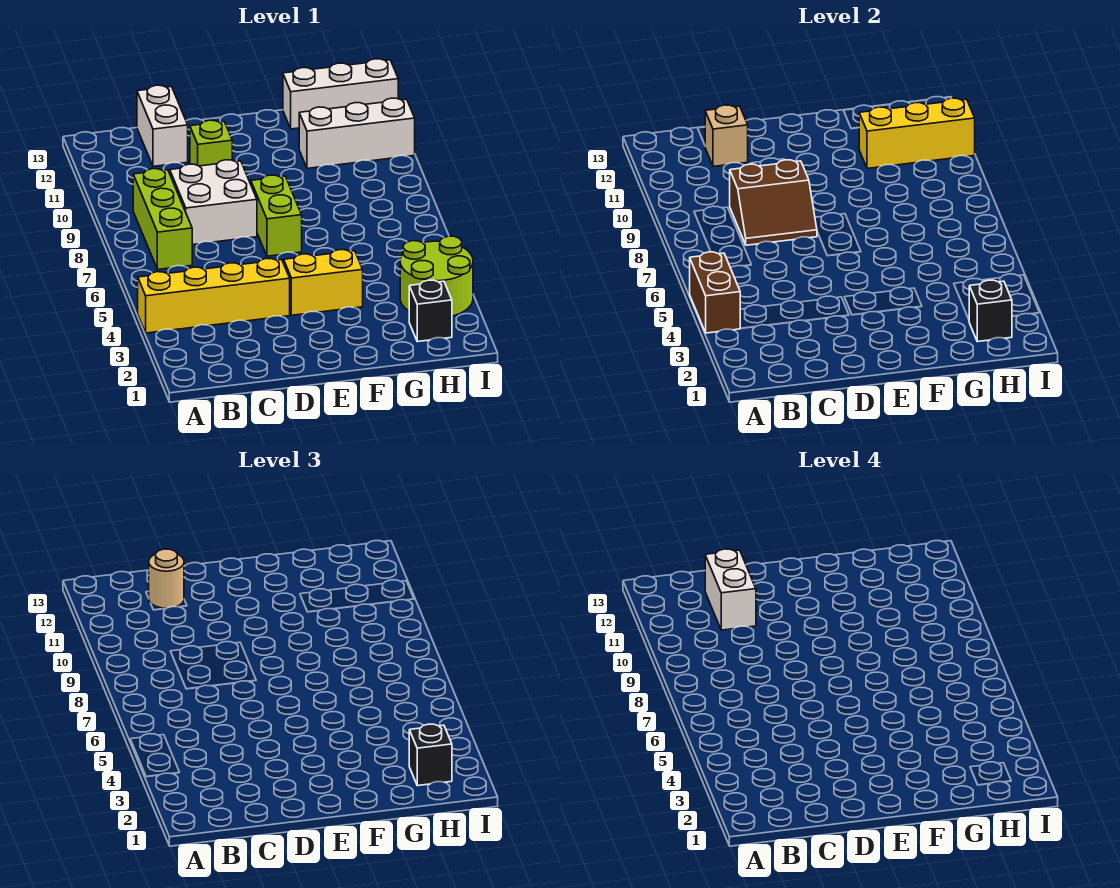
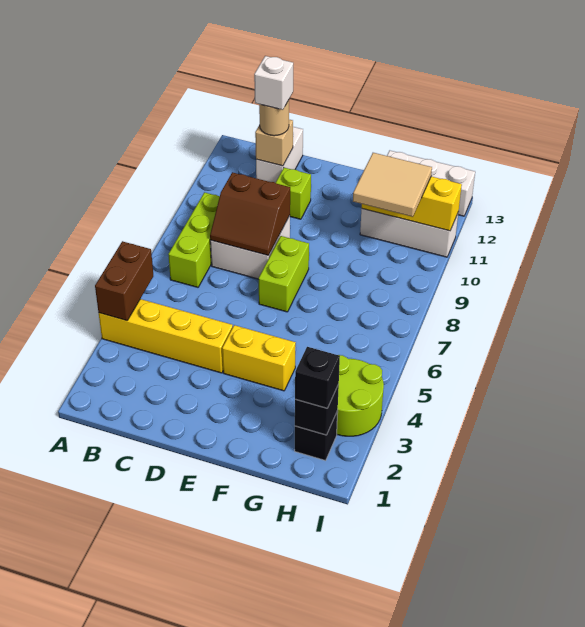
white 1x2 brick [705,549,756,630] -> white 1x1 brick [254,56,293,110]
none -> tan 2x2 tile [353,153,432,217]

